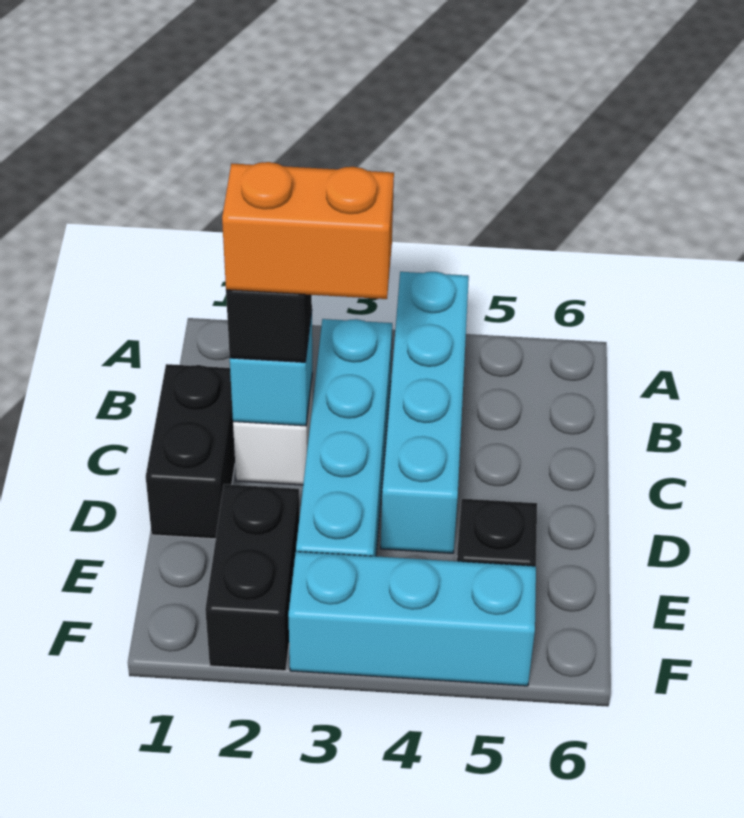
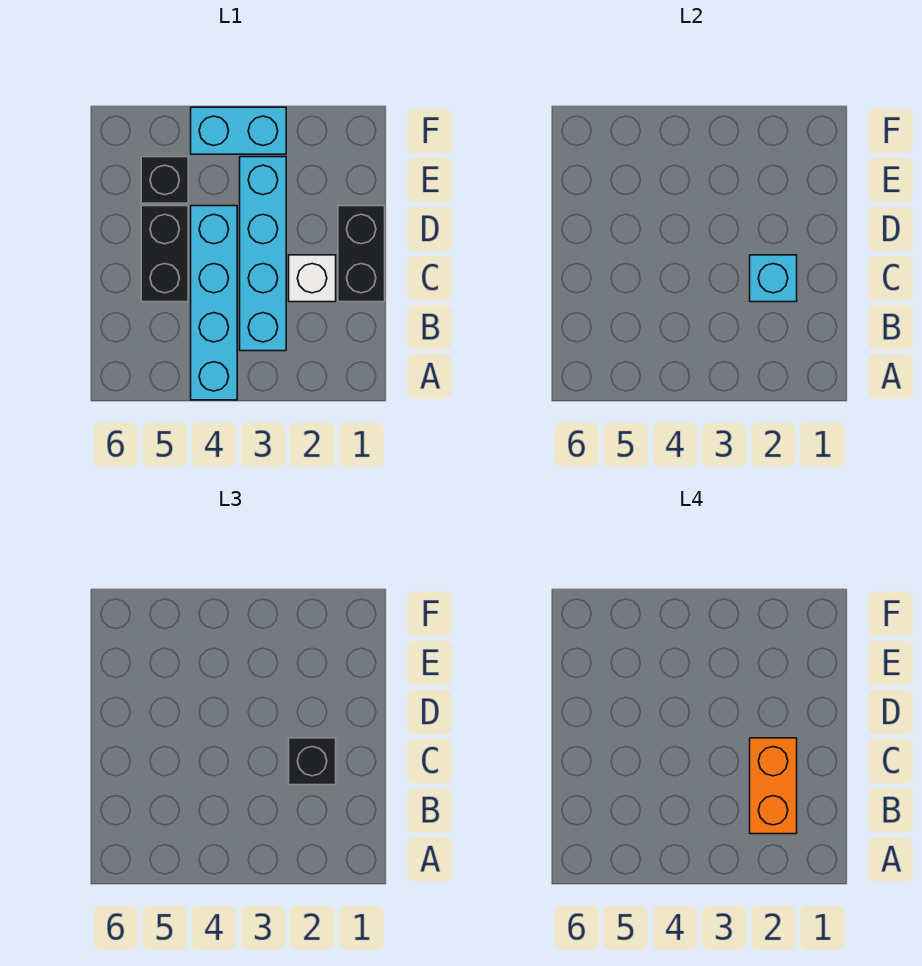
orange 1x2 brick [222,162,394,299] -> orange 1x2 brick turned to [750,738,797,834]
black 1x2 brick [205,484,300,671] -> black 1x2 brick moved to [141,206,188,302]
cyan 1x3 brick [288,552,536,686] -> cyan 1x2 brick [191,107,286,154]

